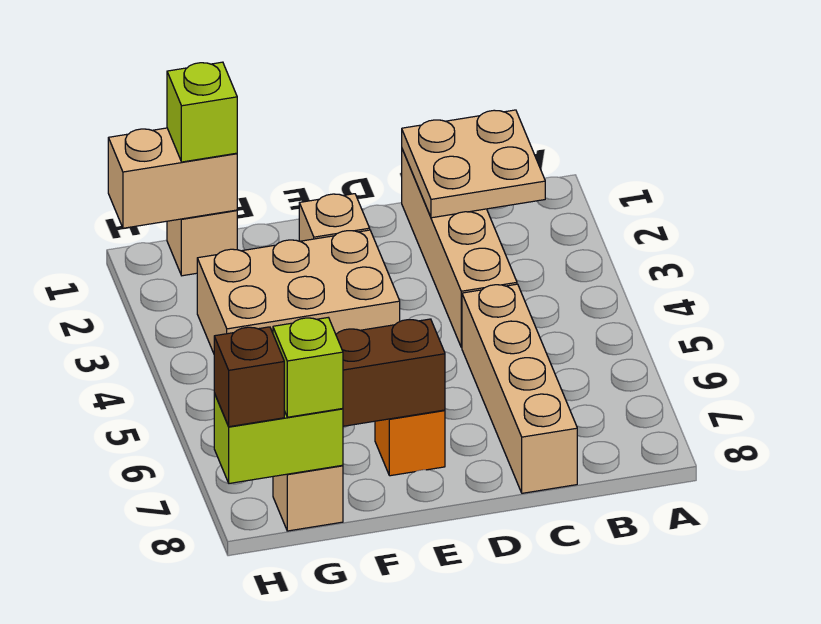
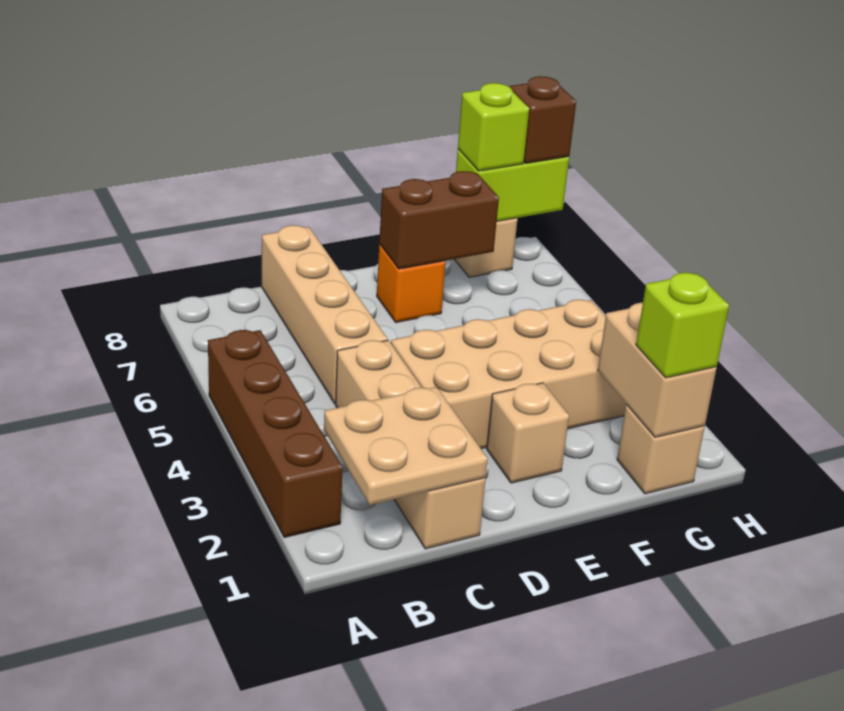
none -> brown 1x4 brick [208,330,343,537]
tan 2x3 brick [197,230,400,353] -> tan 2x4 brick [391,300,626,449]
tan 1x2 brick [108,128,237,228] -> tan 1x2 brick turned to [598,303,717,437]

